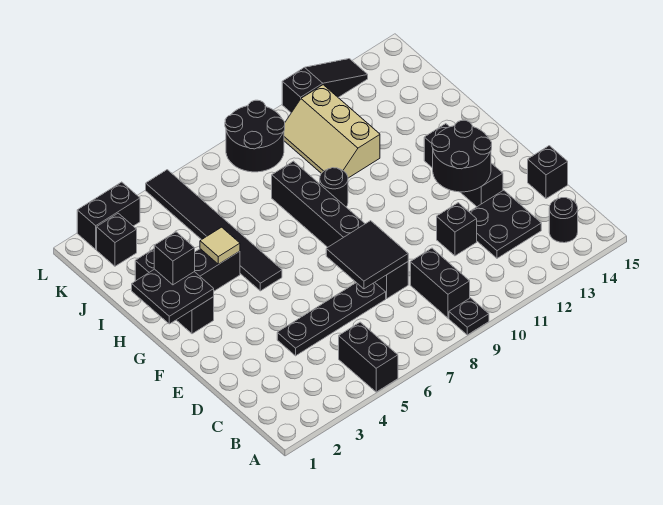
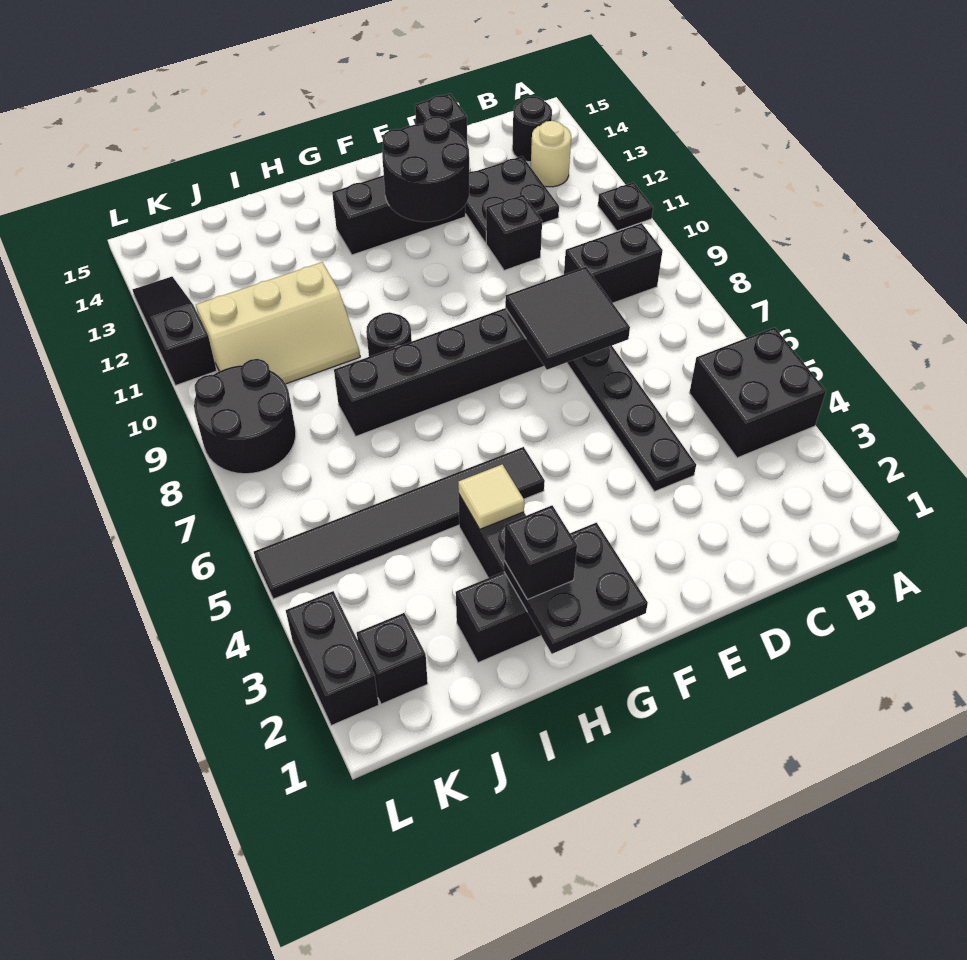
black 1x2 brick [339,322,398,392] -> black 2x2 brick [689,327,826,458]
black 1x1 plate [449,298,489,335] -> black 1x1 plate moved to [598,182,653,231]
none -> tan 1x1 round brick [531,121,571,187]

